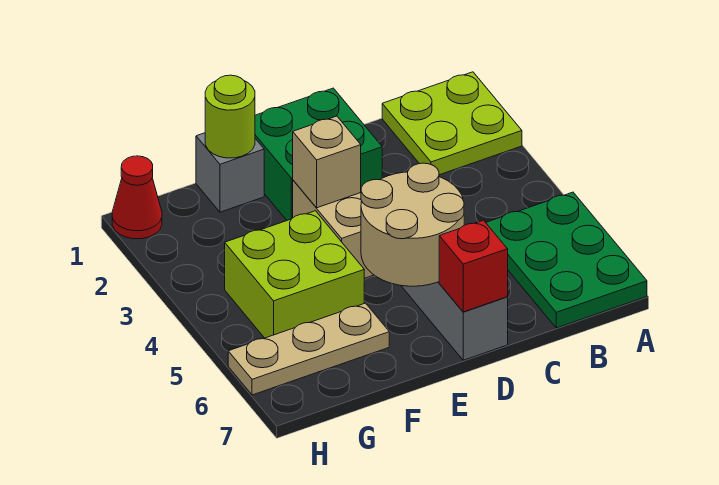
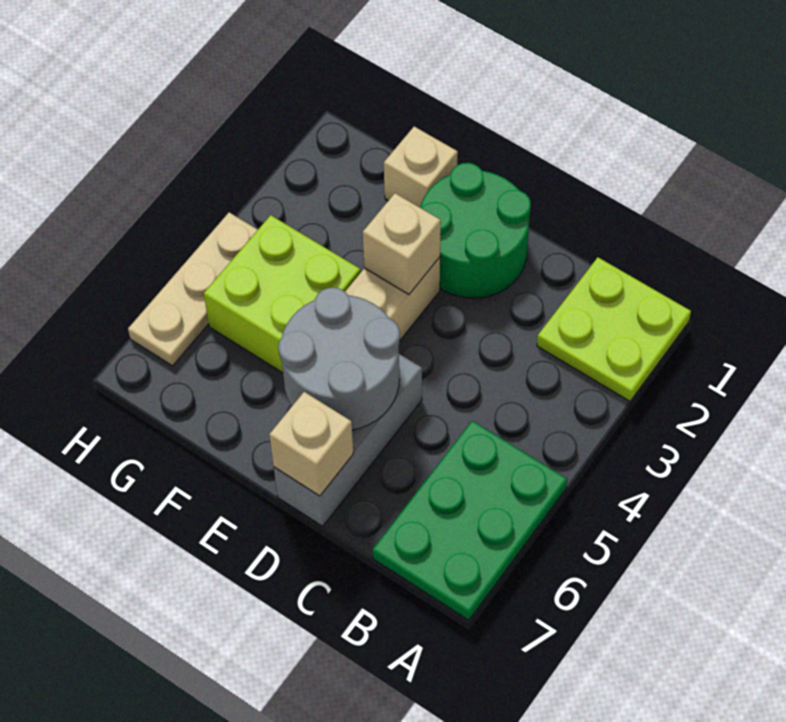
green 2x2 brick [255,88,382,220] -> green 2x2 round brick [420,163,531,298]
tan 2x2 round brick [361,163,464,286] -> grey 2x2 round brick [278,287,400,430]
red 1x1 brick [439,220,508,312] -> tan 1x1 brick [269,392,353,496]
grey 1x1 brick [196,133,264,212] -> tan 1x1 brick [384,126,458,207]
lime 1x1 round brick [205,75,255,158] -> none
tan 1x3 plate [228,303,389,395] -> tan 1x3 plate turned to [128,212,258,366]
red 1x1 cone [112,156,162,239] -> none

